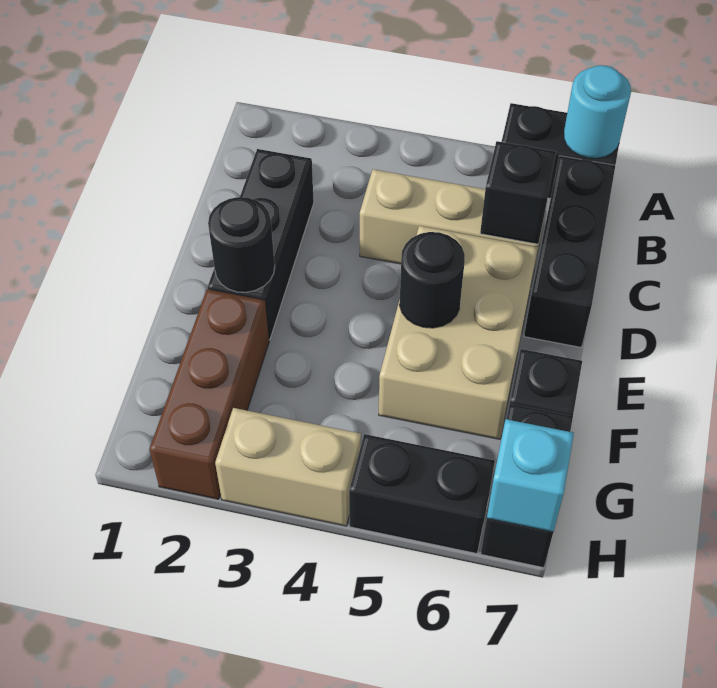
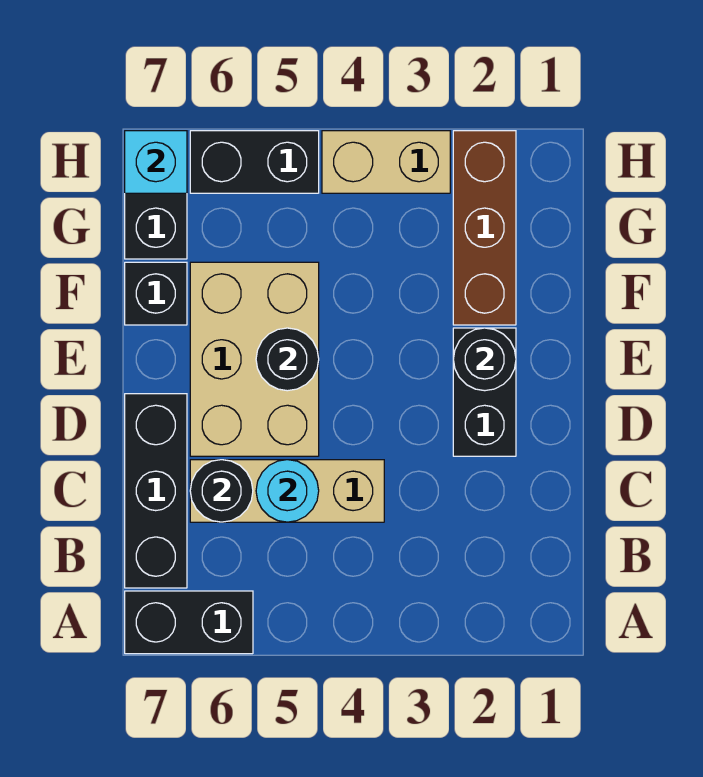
cyan 1x1 round brick [564,65,631,158] -> cyan 1x1 round brick moved to [256,460,319,522]
black 1x3 brick [208,149,314,340] -> black 1x2 brick [453,328,516,456]
black 1x1 brick [480,141,556,244] -> black 1x1 round brick [190,460,253,522]

